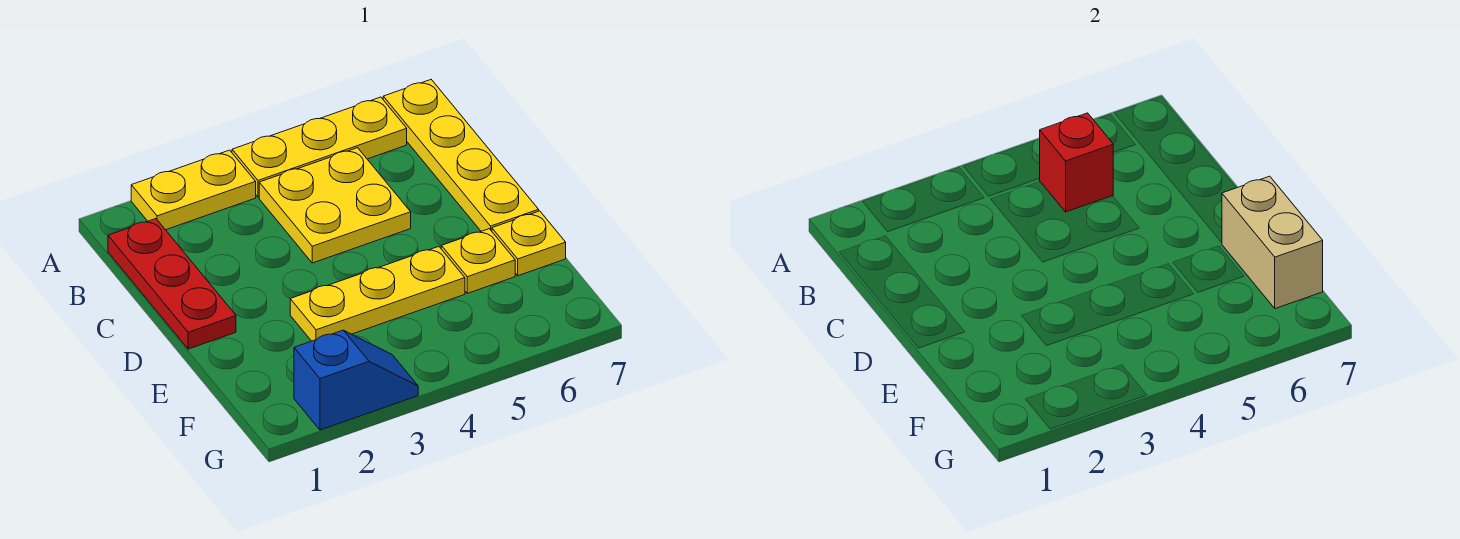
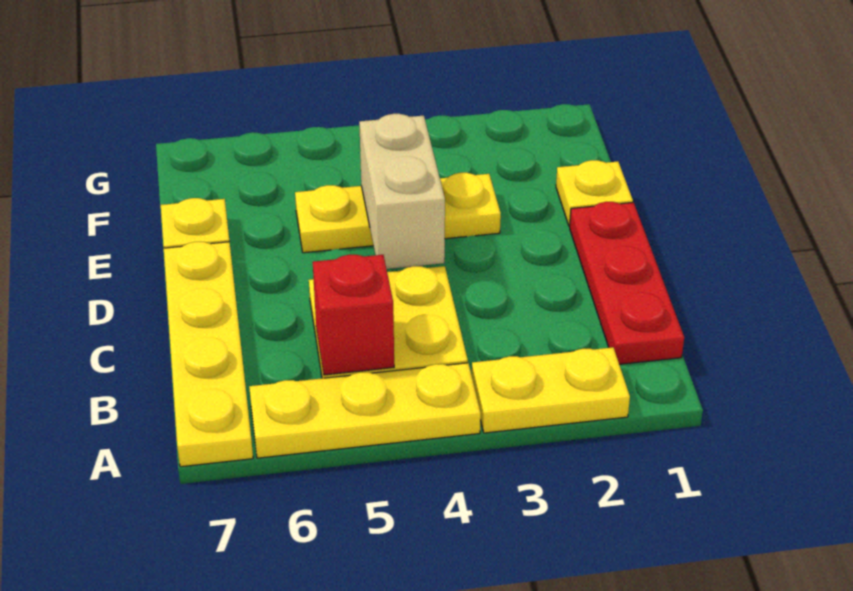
yellow 1x1 plate [441,229,515,293] -> yellow 1x1 plate moved to [556,160,633,226]
tan 1x2 brick [1222,176,1323,309] -> tan 1x2 brick moved to [359,114,445,269]
blue 1x2 slope [294,330,418,430] -> none

